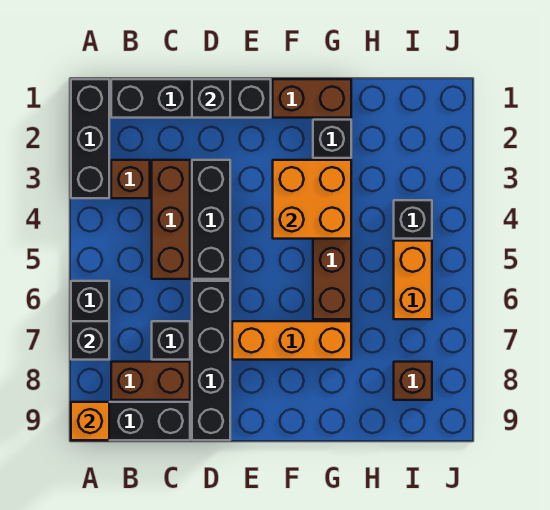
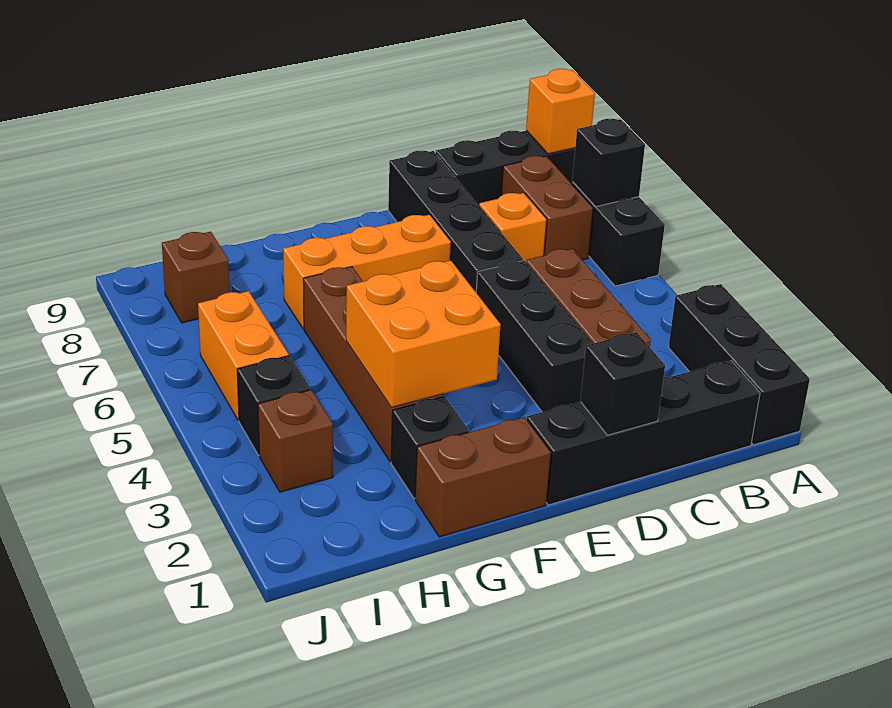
brown 1x1 brick [111,160,150,198] -> brown 1x1 brick moved to [258,390,333,492]
brown 1x2 brick [111,362,190,400] -> brown 1x2 brick turned to [502,156,593,260]
black 1x1 brick [152,321,190,360] -> orange 1x1 brick [479,193,547,262]

